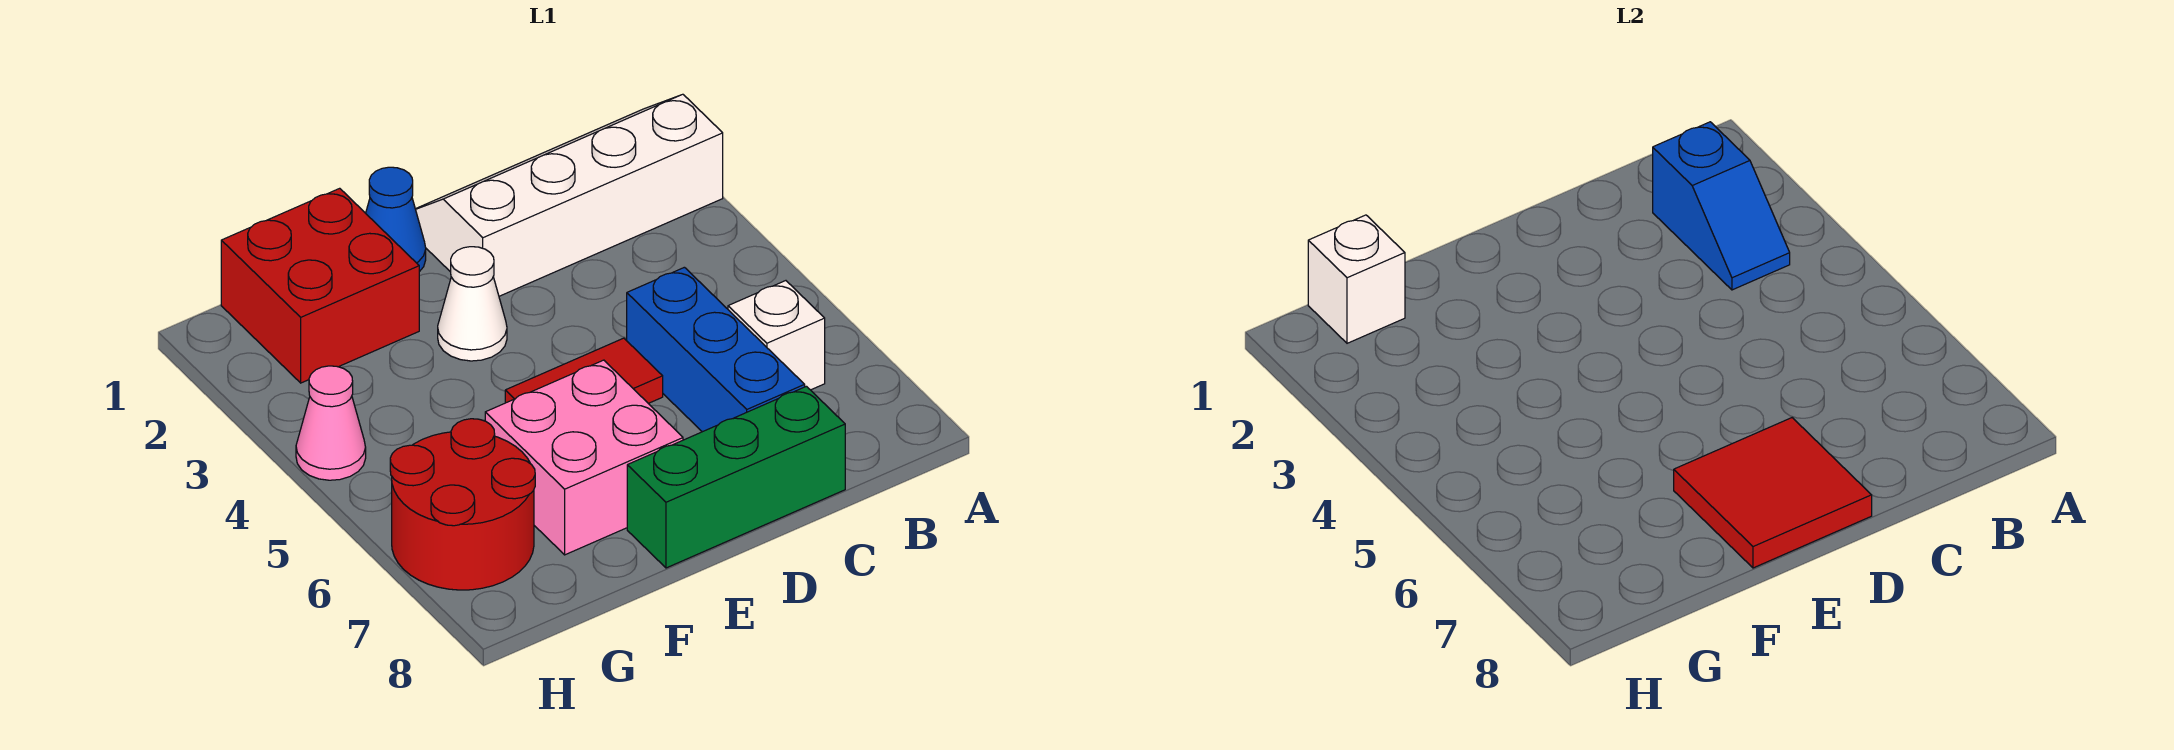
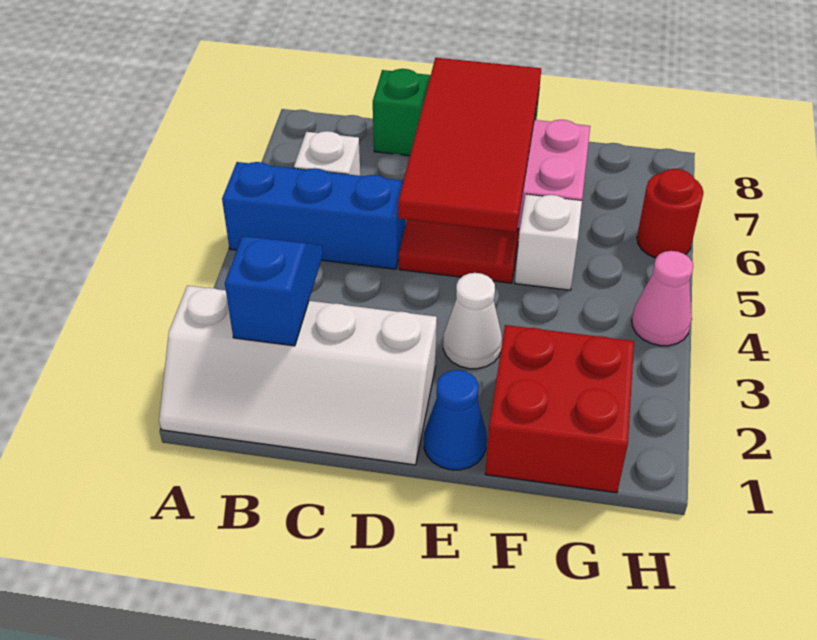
blue 1x3 brick [627,267,805,432] -> blue 1x3 brick turned to [222,162,405,269]
red 2x2 tile [1674,418,1872,568] -> red 2x4 tile [398,58,541,232]
white 1x1 brick [1308,215,1405,343] -> white 1x1 brick moved to [515,194,582,290]
red 2x2 round brick [390,419,535,590] -> red 1x1 round brick [637,169,703,258]

